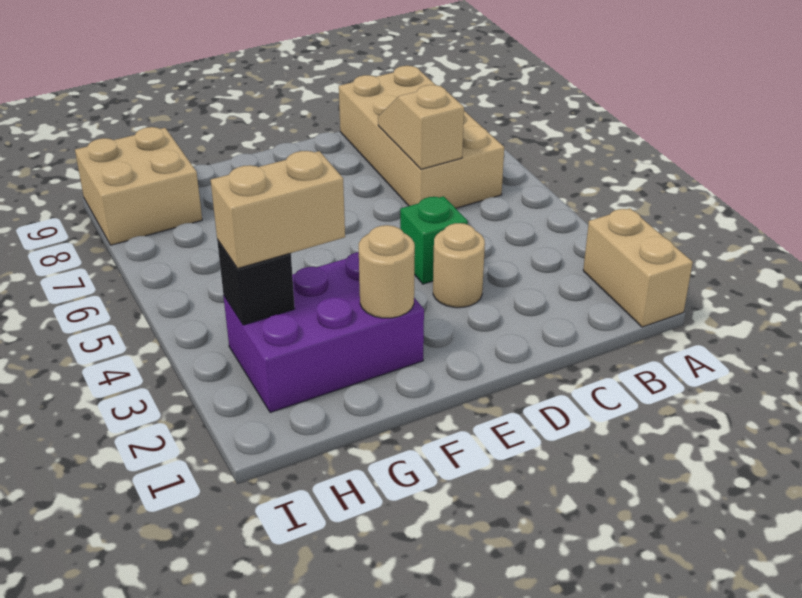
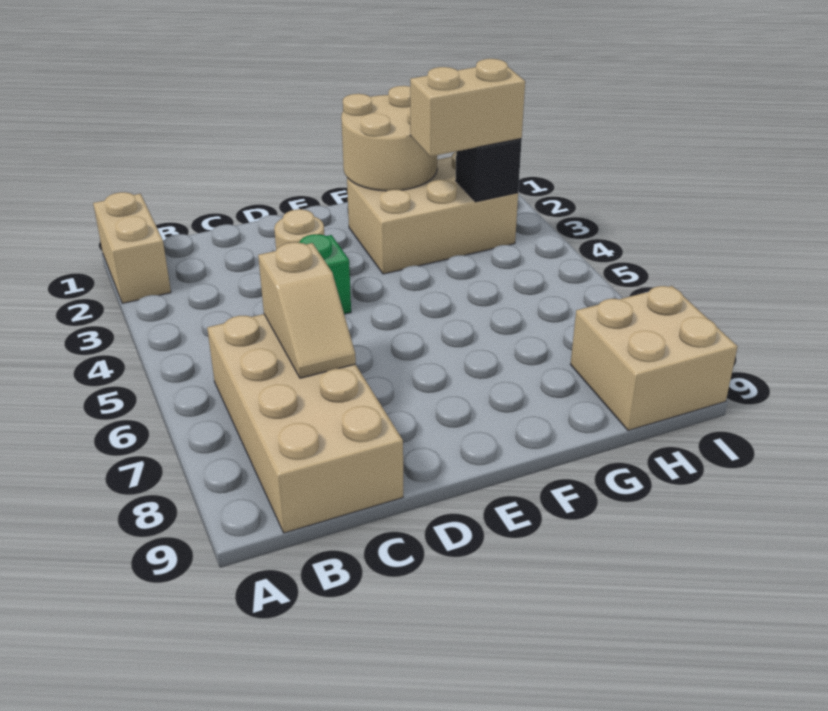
purple 2x3 brick [223,252,424,413] -> tan 2x3 brick [347,152,518,274]
tan 1x1 round brick [359,225,415,318] -> tan 2x2 round brick [341,86,437,191]

